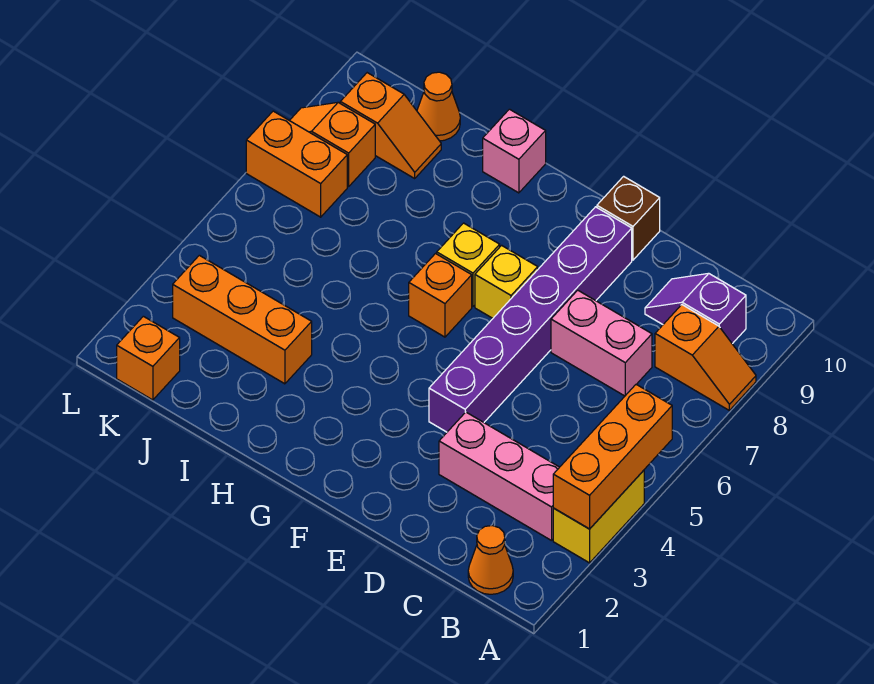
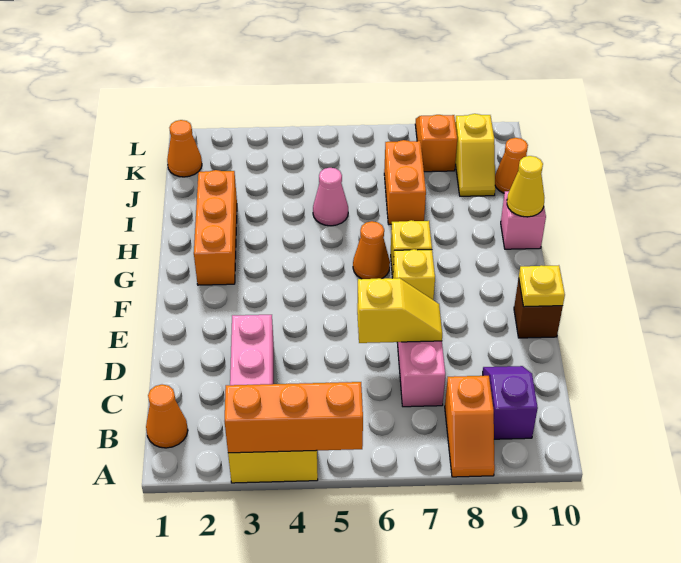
none -> yellow 1x2 slope [357,278,442,343]
purple 1x6 brick [429,207,632,432] -> none
none -> yellow 1x1 plate [519,265,565,307]
orange 1x1 brick [409,254,472,337] -> orange 1x1 cone [353,221,390,279]
none -> yellow 1x1 cone [507,156,544,217]
orange 1x3 brick [173,255,312,384] -> orange 1x3 brick moved to [194,170,237,285]
none -> pink 1x1 cone [313,168,348,226]
orange 1x2 slope [340,73,441,178] -> yellow 1x2 slope [455,114,495,196]
orange 1x1 brick [117,316,180,400] -> orange 1x1 cone [167,120,202,177]
orange 1x2 brick [246,111,347,217] -> orange 1x2 brick moved to [384,140,426,225]

